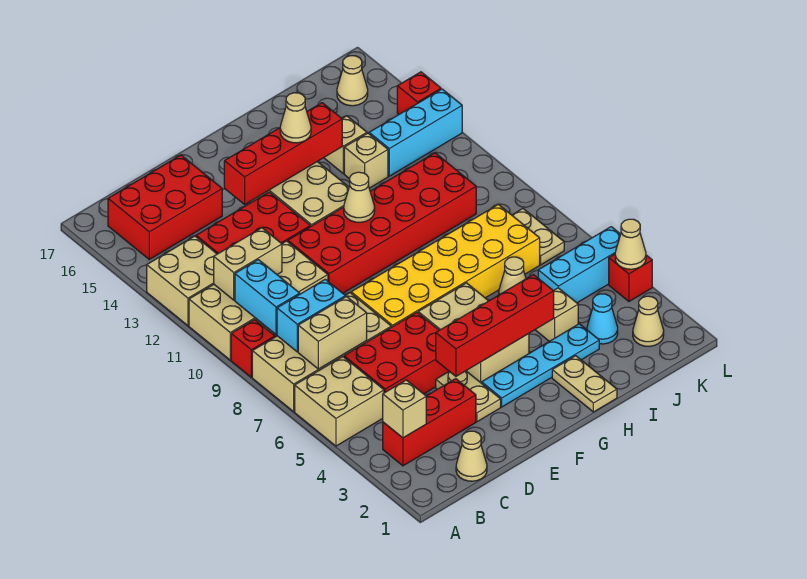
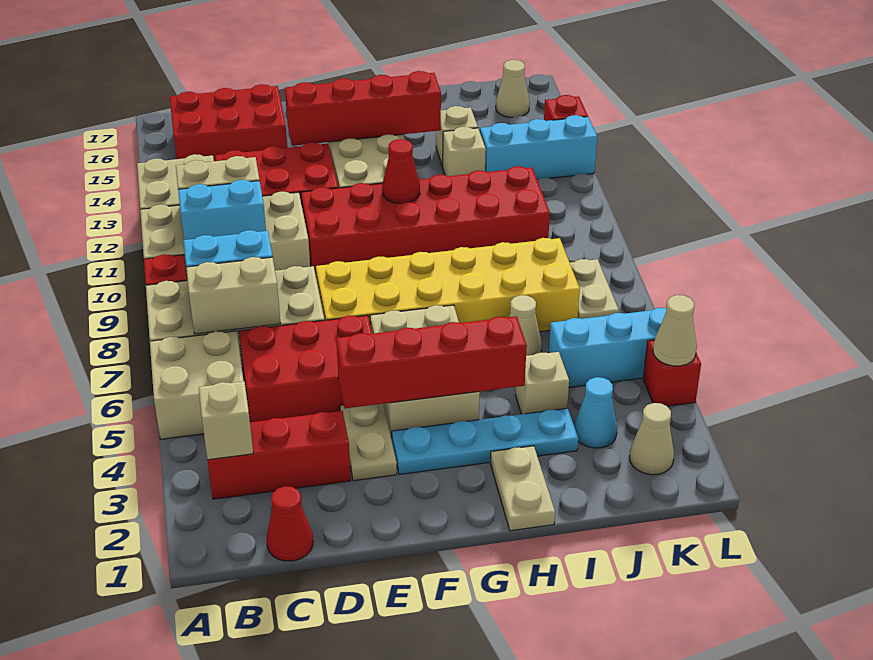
cyan 1x2 brick [235,260,300,335] -> cyan 1x2 brick turned to [178,180,266,240]
tan 1x1 cone [456,431,487,481] -> red 1x1 cone [267,486,313,561]
tan 1x1 cone [344,172,375,222] -> red 1x1 cone [382,139,420,203]
tan 1x1 cone [280,93,311,143] -> none

